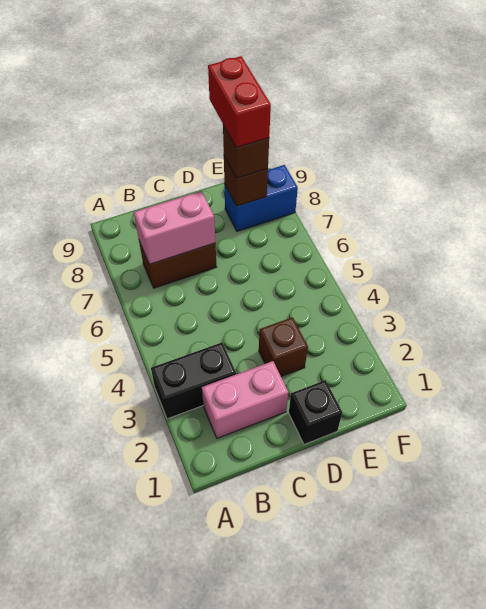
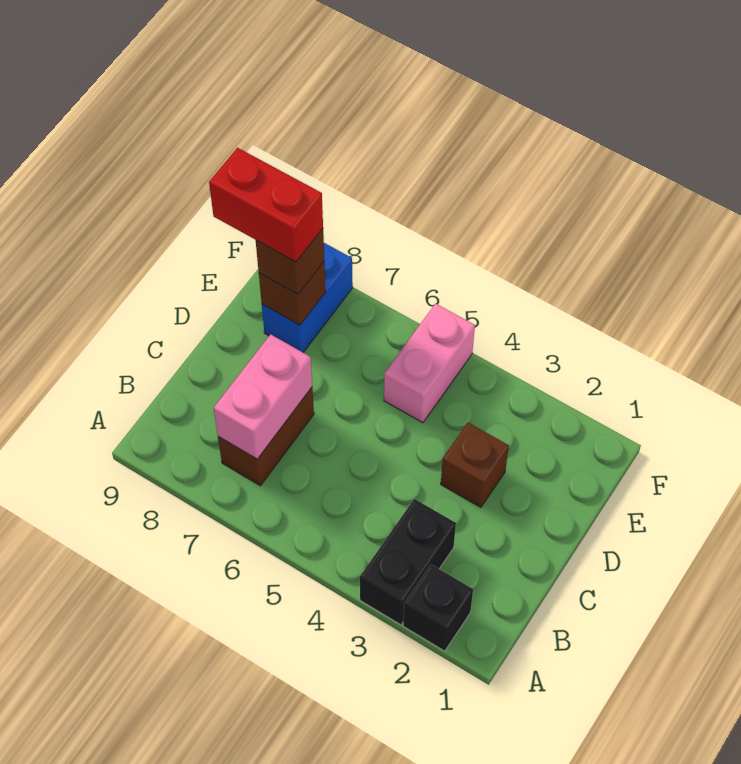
pink 1x2 brick [202,361,289,438] -> pink 1x2 brick moved to [384,304,475,423]
black 1x1 brick [289,380,342,444] -> black 1x1 brick moved to [403,564,473,651]

